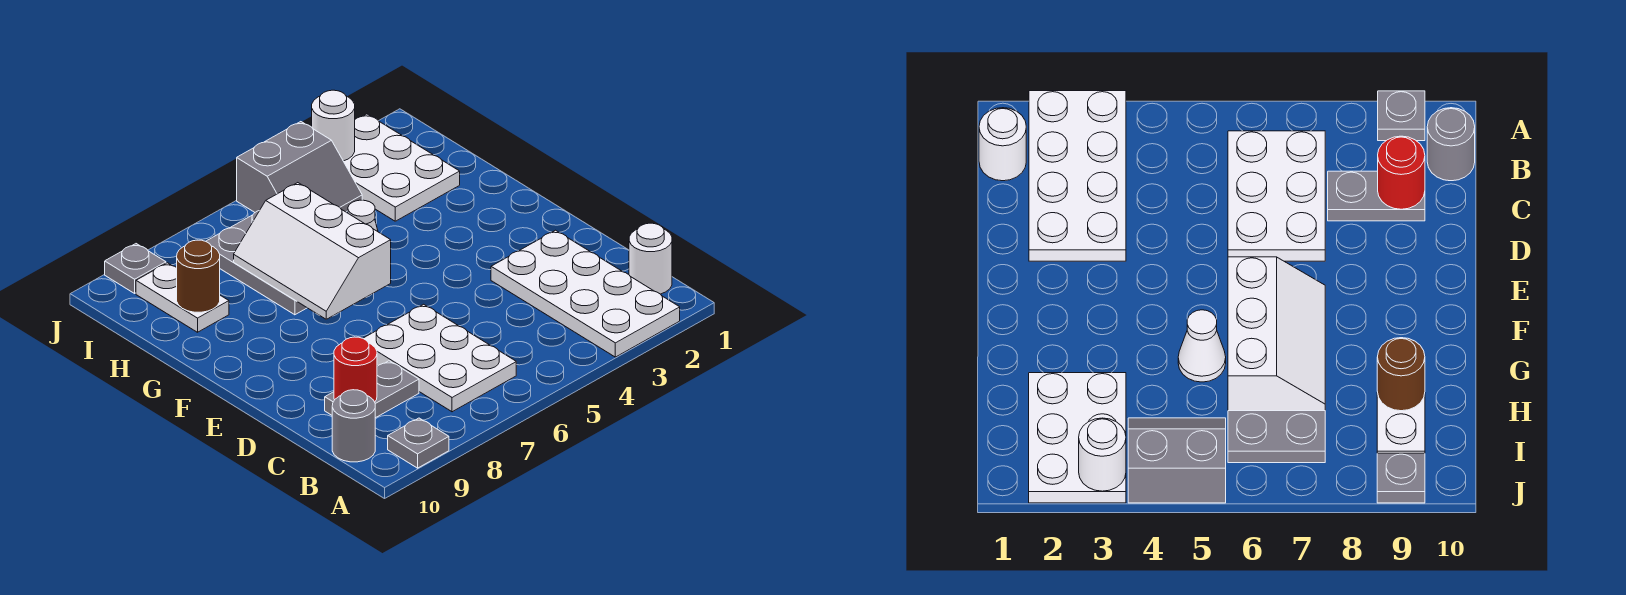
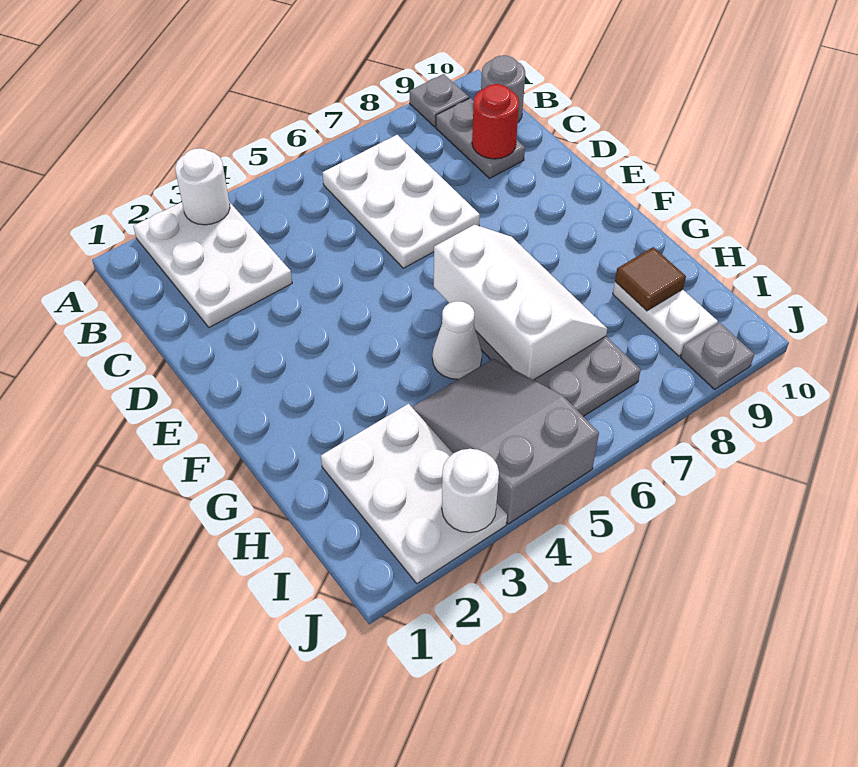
white 2x4 plate [491,230,680,357] -> white 2x3 plate [133,202,292,327]
white 1x1 round brick [629,223,672,294] -> white 1x1 round brick moved to [175,148,230,225]
grey 1x2 plate [325,361,419,418] -> grey 1x2 plate turned to [436,98,525,178]
brown 1x1 round brick [177,240,220,312] -> brown 1x1 tile [615,247,686,311]
grey 2x2 slope [237,122,362,212] -> grey 2x3 slope [412,359,599,524]

